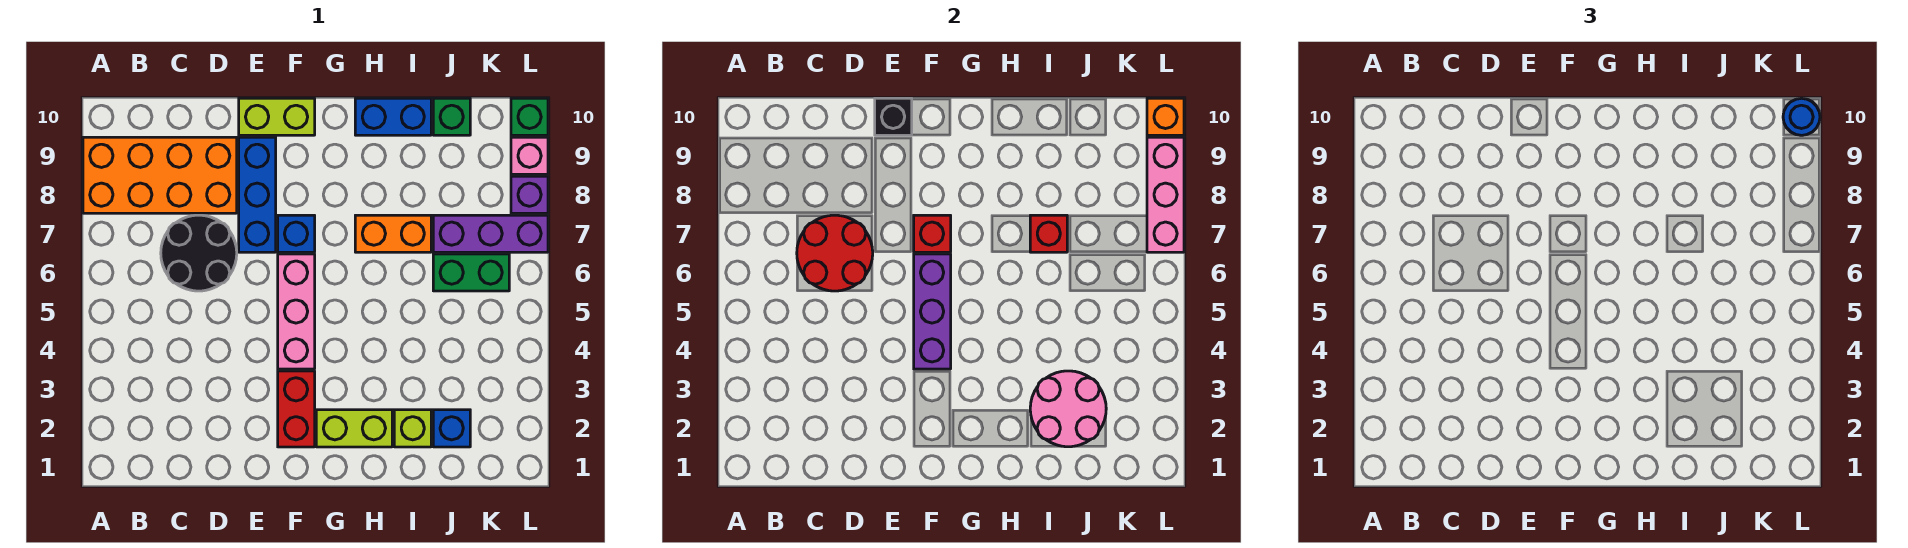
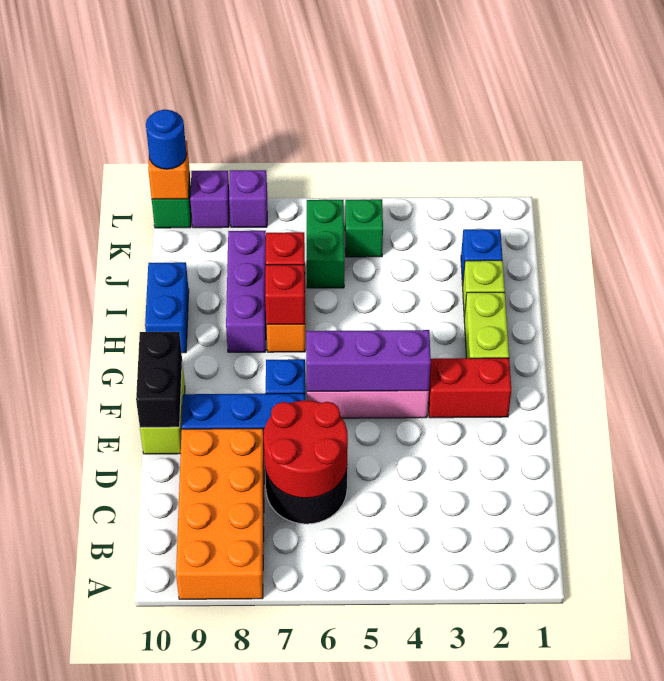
black 1x1 brick [875,98,912,135] -> black 1x2 brick [136,332,182,427]
red 1x1 brick [914,215,951,252] -> red 1x1 brick moved to [265,265,305,325]
pink 2x2 round brick [1030,371,1106,447] -> none
purple 1x3 brick [433,215,548,252] -> purple 1x3 brick moved to [226,231,266,352]
green 1x1 brick [433,98,470,135] -> green 1x1 brick moved to [345,199,383,257]
pink 1x3 brick [1147,137,1184,252] -> none
pink 1x1 brick [511,137,548,174] -> purple 1x1 brick [190,171,230,228]

